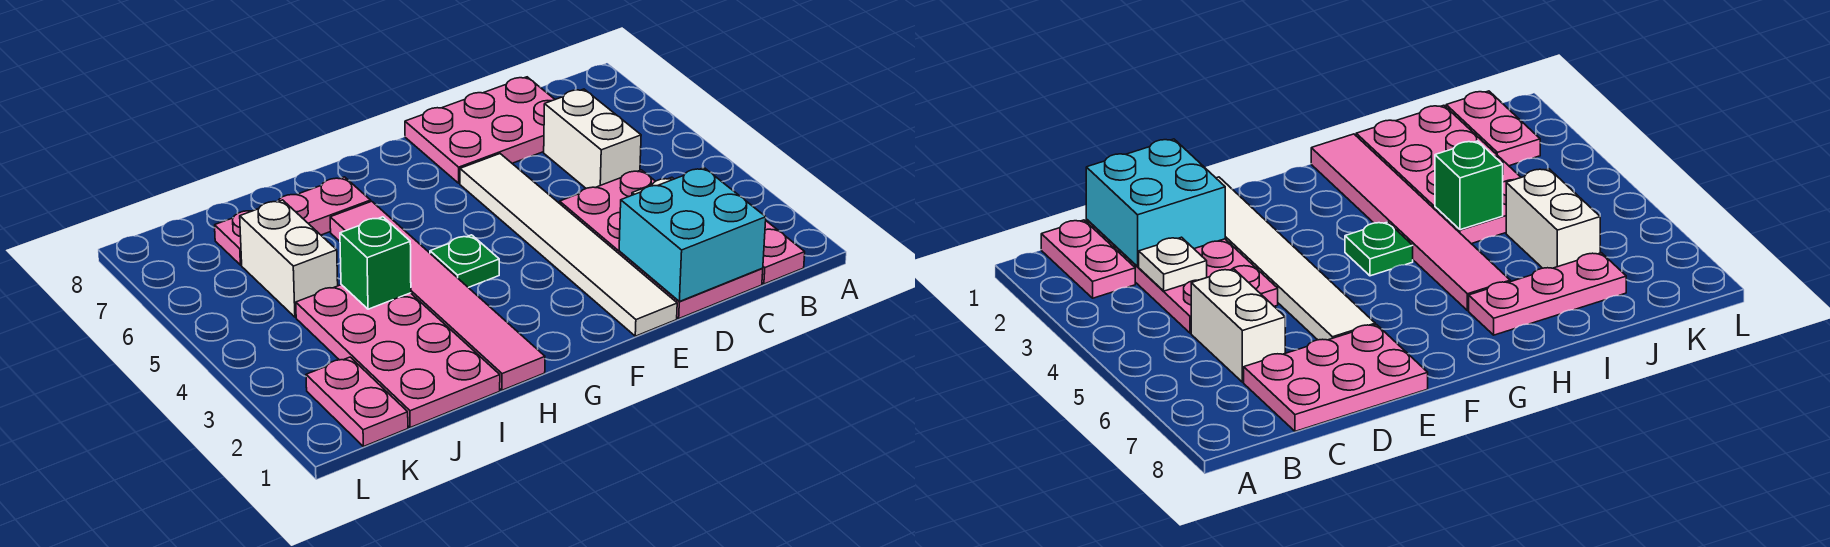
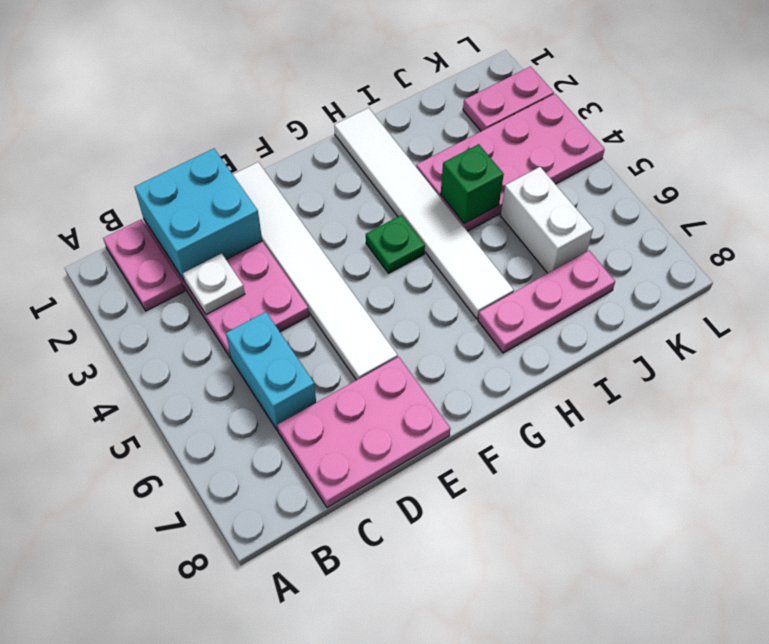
white 1x2 brick [544,89,641,188] -> cyan 1x2 brick [226,312,316,431]
pink 1x6 tile [330,201,545,390] -> white 1x6 tile [334,108,514,319]
pink 2x4 plate [296,285,500,427] -> pink 2x4 plate turned to [416,94,605,231]
pink 1x2 plate [306,357,408,447] -> pink 1x2 plate turned to [463,66,554,131]

